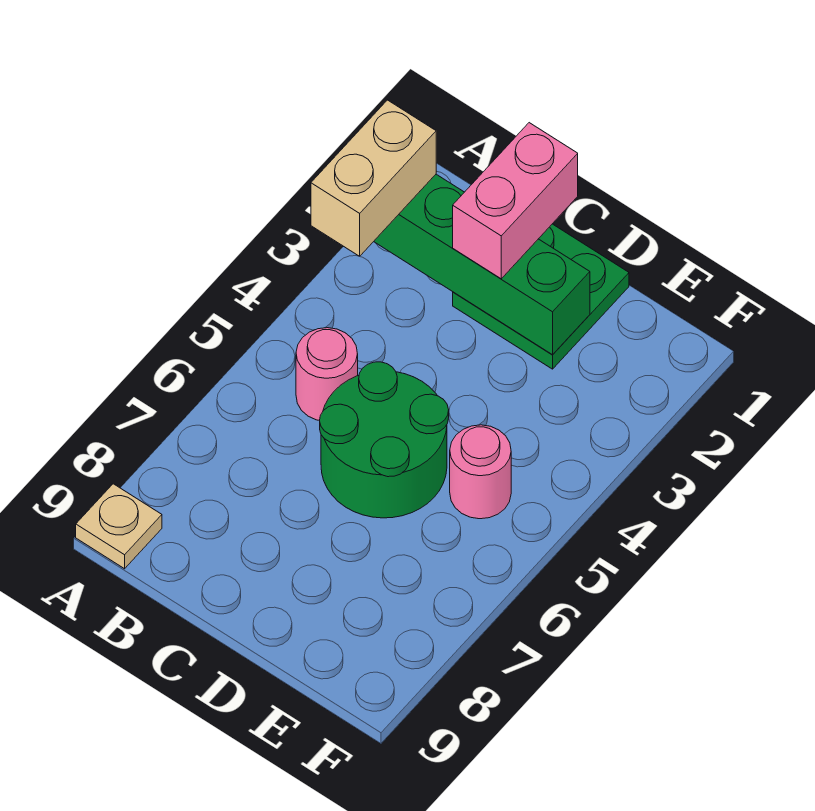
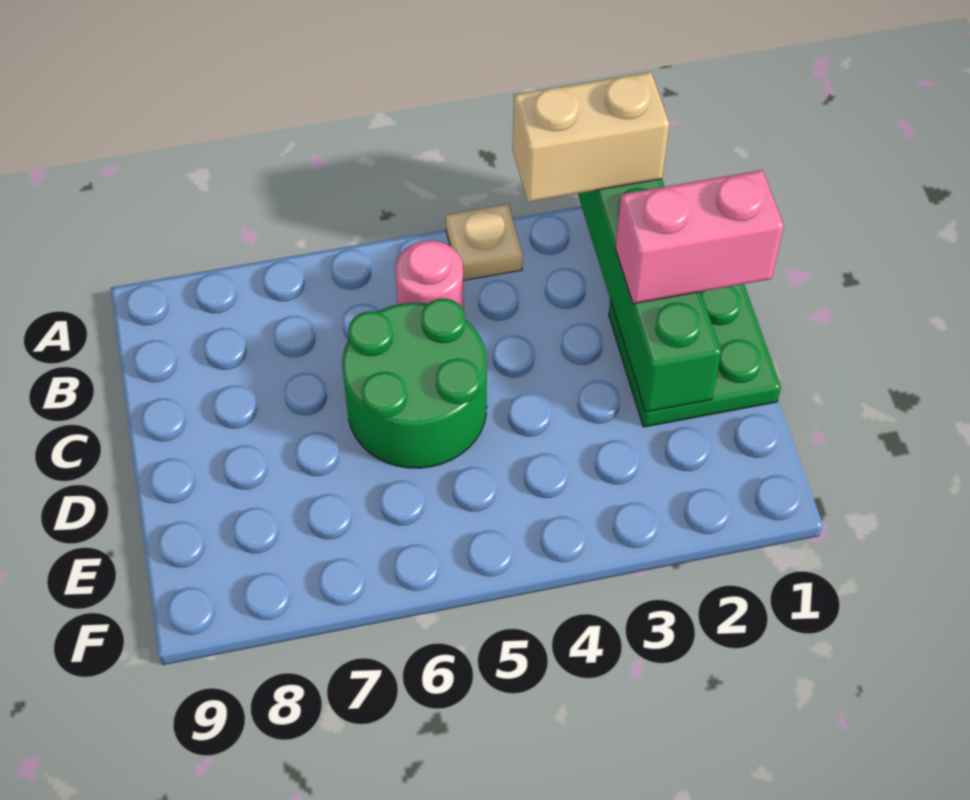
tan 1x1 plate [76,484,162,569] -> tan 1x1 plate moved to [446,204,523,281]
pink 1x1 round brick [450,425,511,519] -> none

